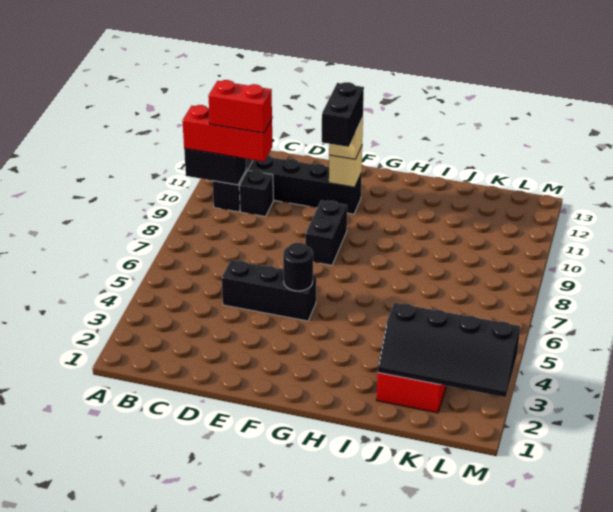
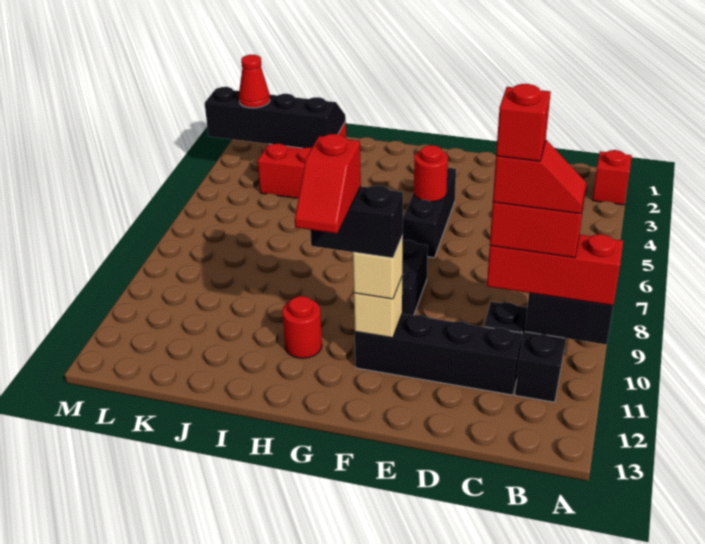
none -> red 1x1 brick [593,150,632,205]
none -> red 1x2 slope [493,140,586,214]
none -> red 1x1 brick [496,84,551,161]
black 1x3 brick [222,260,316,321] -> black 1x3 brick turned to [402,168,456,258]
black 1x1 round brick [283,242,313,291] -> red 1x1 round brick [414,145,448,202]
black 1x2 brick [322,82,364,147] -> black 1x2 brick turned to [310,186,403,258]
none -> red 1x2 slope [295,134,361,234]
none -> red 1x1 round brick [282,296,322,358]
none -> red 1x1 cone [239,55,270,108]

